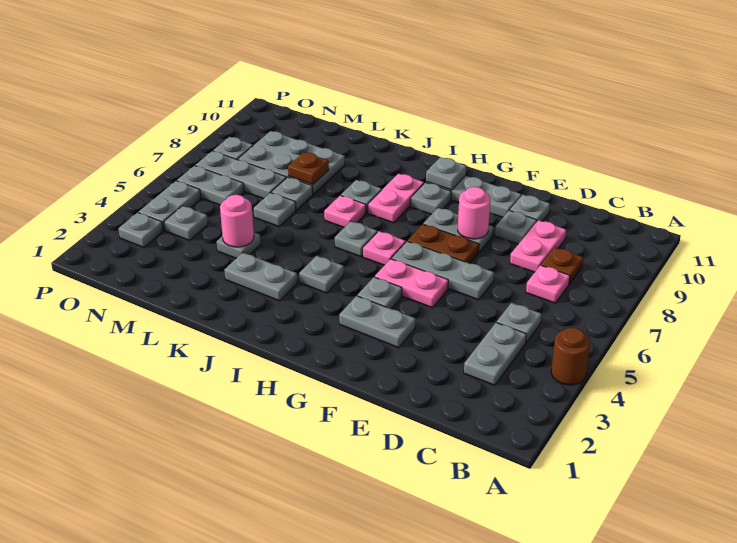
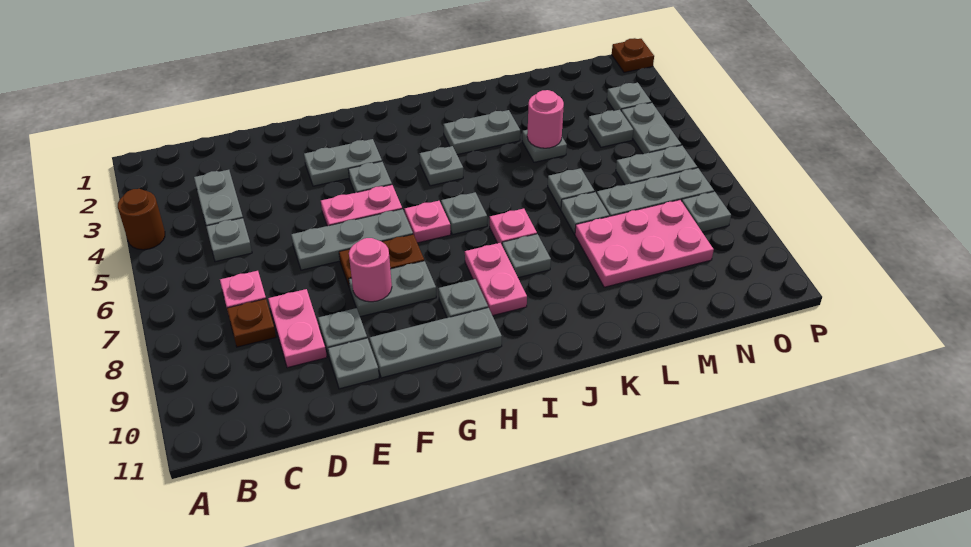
grey 1x1 plate [426,157,466,190] -> none
grey 2x3 plate [238,131,345,194] -> pink 2x3 plate [575,200,714,287]
brown 1x1 plate [288,152,329,185] -> brown 1x1 plate moved to [612,38,654,72]

